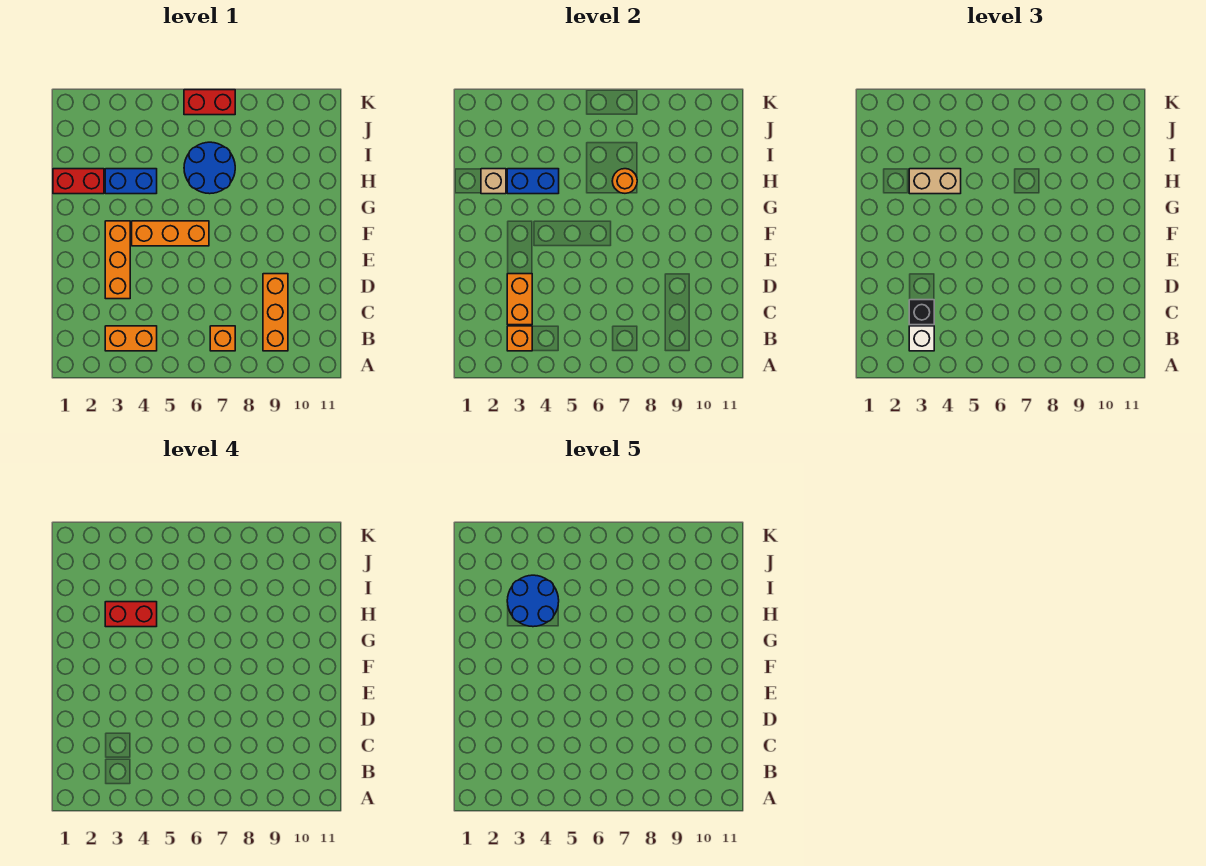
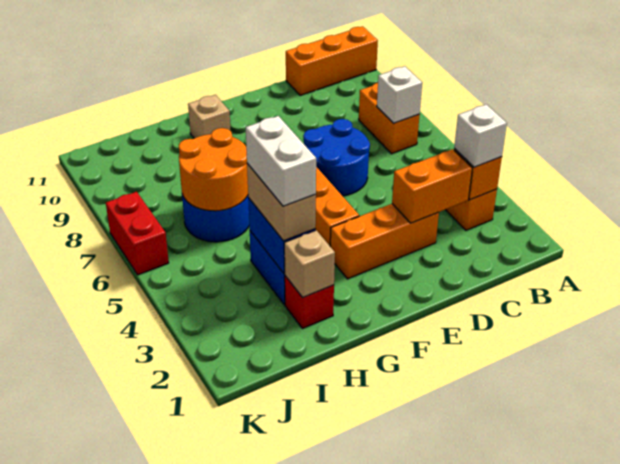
orange 1x1 brick [210,326,235,351] -> orange 1x2 brick [359,83,420,154]
none -> white 1x1 brick [377,66,422,123]
orange 1x3 brick [263,274,288,351] -> orange 1x3 brick moved to [286,26,378,96]
black 1x1 brick [909,300,934,325] -> none
none -> tan 1x1 brick [188,95,231,138]
red 1x2 brick [53,169,104,194] -> red 1x1 brick [285,276,334,329]
red 1x2 brick [105,602,157,627] -> white 1x2 brick [246,116,316,206]
blue 2x2 round brick [507,575,559,627] -> blue 2x2 round brick moved to [303,119,370,196]
orange 1x1 round brick [612,169,637,193] -> orange 2x2 round brick [179,128,248,211]

